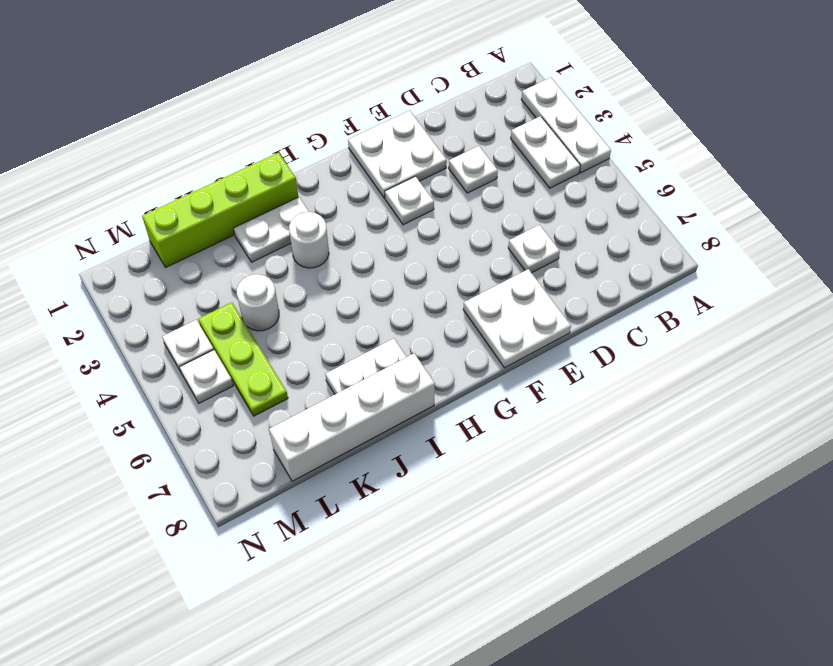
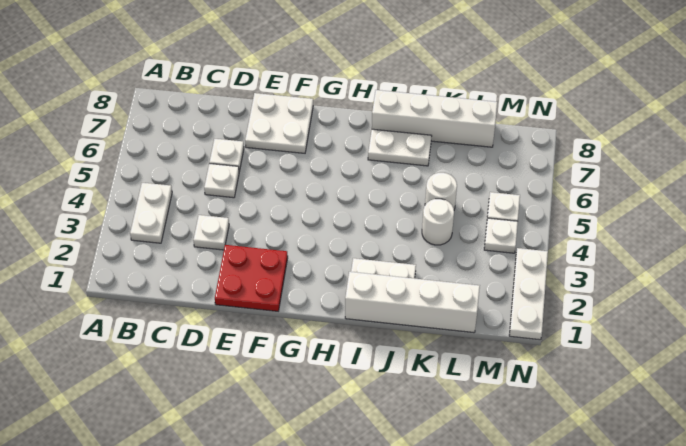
white 1x3 plate [521,77,611,173] -> white 1x3 plate moved to [509,248,548,340]
white 2x2 plate [348,111,447,198] -> red 2x2 plate [215,245,288,311]
white 1x1 plate [385,176,434,225] -> white 1x1 plate moved to [204,163,239,198]
lime 1x4 brick [142,153,298,267] -> white 1x4 brick [345,272,480,333]
white 1x1 round brick [289,212,329,268] -> white 1x1 round brick moved to [425,173,457,209]
lime 1x3 plate [198,302,288,416] -> none

